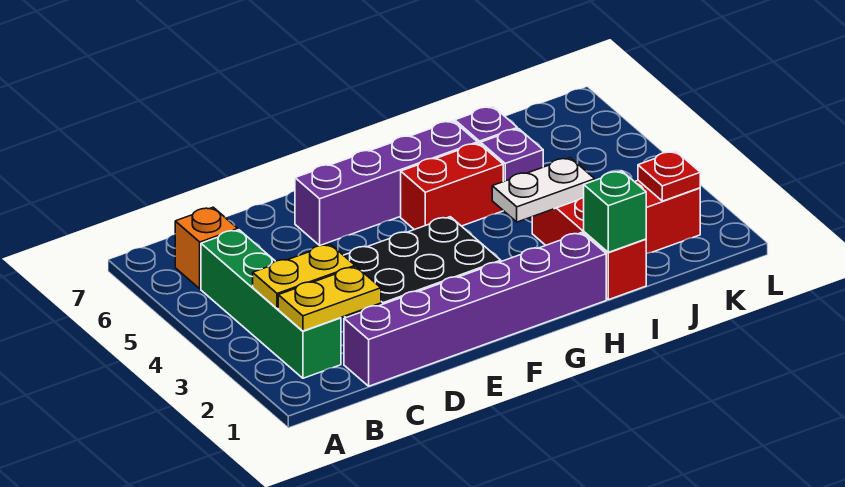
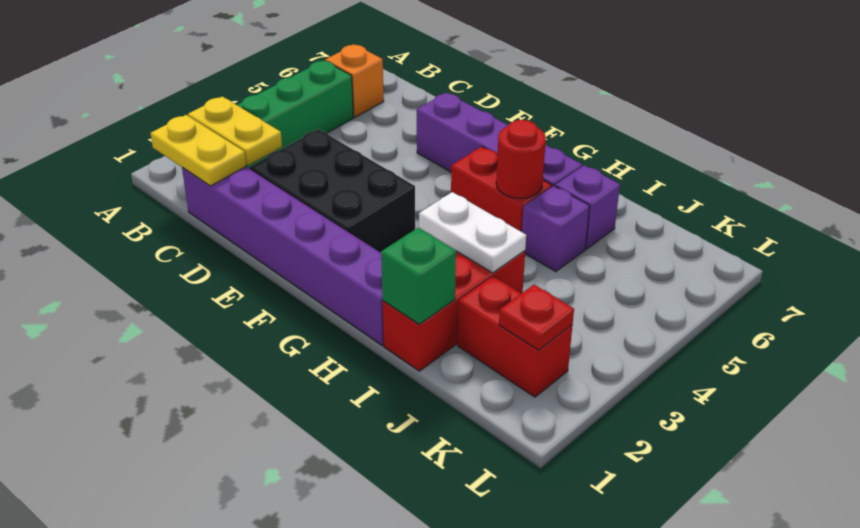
yellow 1x2 plate [253,244,355,309] -> yellow 1x2 plate moved to [150,115,246,186]
none -> red 1x1 round brick [496,120,546,198]

